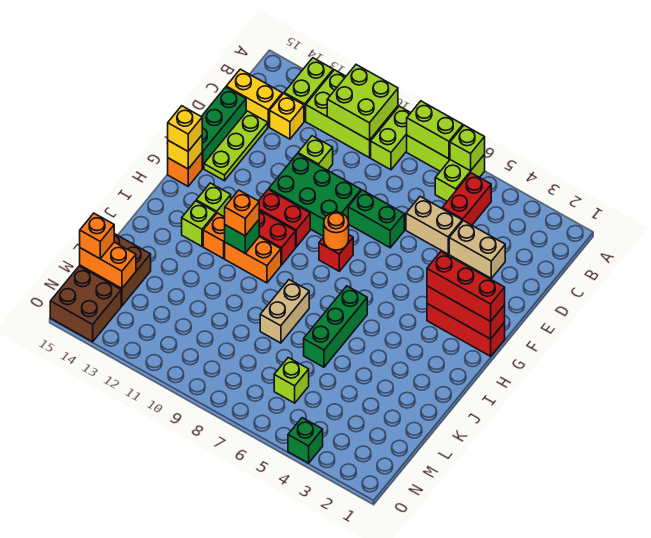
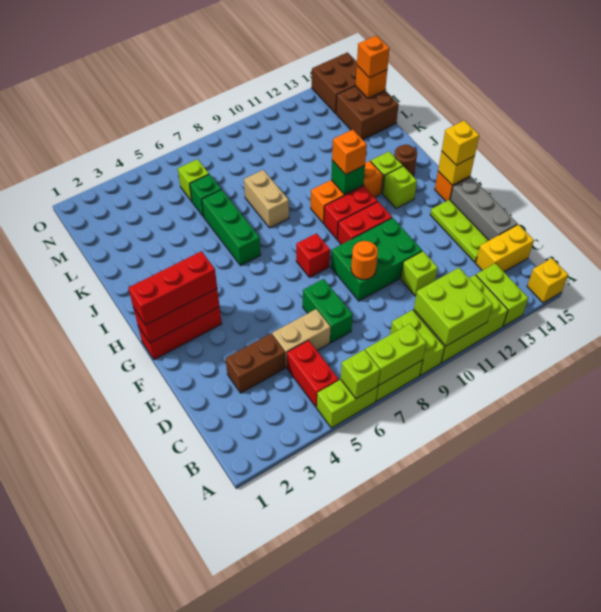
lime 1x2 brick [435,154,485,201] -> lime 1x2 brick turned to [317,379,378,428]
yellow 1x1 brick [270,94,304,139] -> yellow 1x1 brick moved to [527,258,568,303]
tan 1x2 brick [449,221,505,278] -> brown 1x2 brick [226,334,285,393]
green 1x3 brick [201,87,246,169] -> grey 1x3 brick [450,177,517,240]
green 1x2 brick [348,190,404,248] -> green 1x2 brick turned to [303,279,353,343]
orange 1x1 round brick [324,212,349,250] -> orange 1x1 round brick moved to [351,241,378,280]
none -> brown 1x1 round brick [394,144,417,176]
orange 1x2 brick [80,242,136,289] -> orange 1x1 brick [355,66,387,98]
green 1x1 brick [288,418,323,463] -> green 1x1 brick moved to [190,174,221,217]

